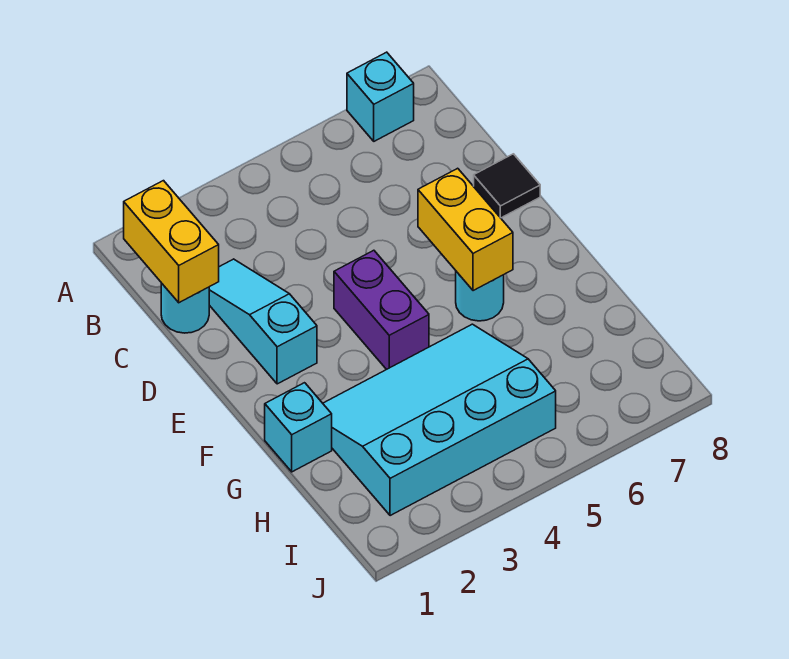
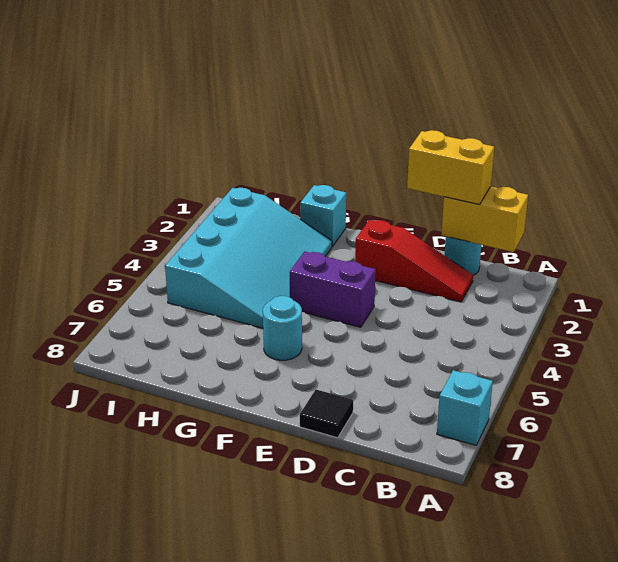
cyan 1x3 slope [209,259,317,384] -> red 1x3 slope [355,220,473,302]
yellow 1x2 brick [418,168,513,291] -> yellow 1x2 brick moved to [407,130,494,205]

